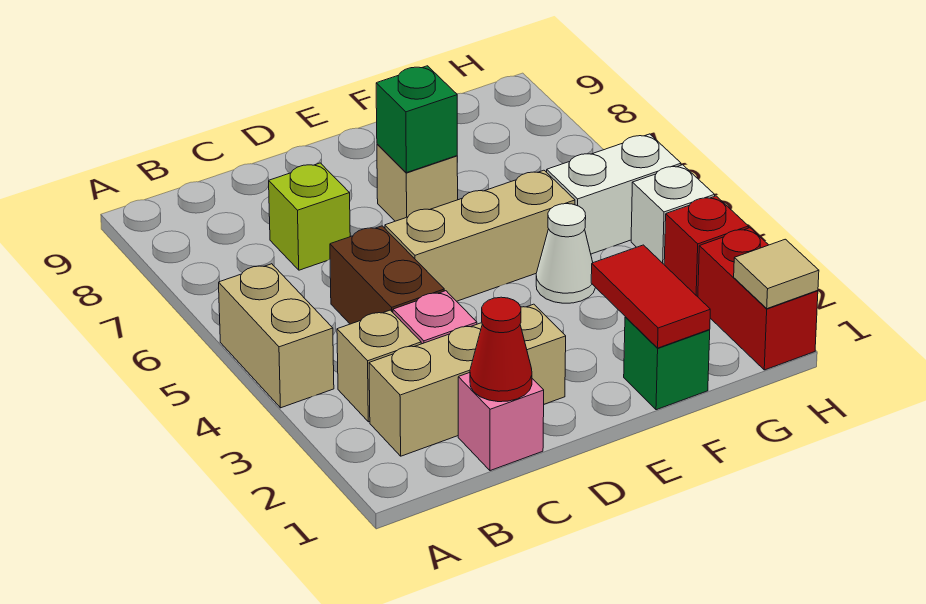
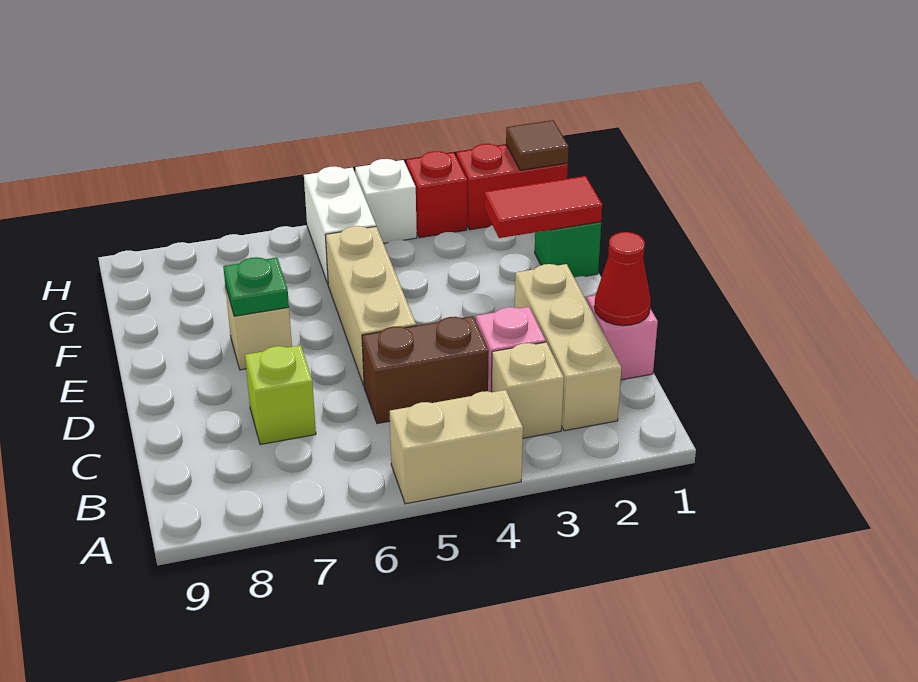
green 1x1 brick [376,66,457,173] -> green 1x1 plate [223,257,289,316]
white 1x1 cone [536,204,596,303] -> none
tan 1x1 tile [734,239,819,309] -> brown 1x1 tile [506,120,569,170]

